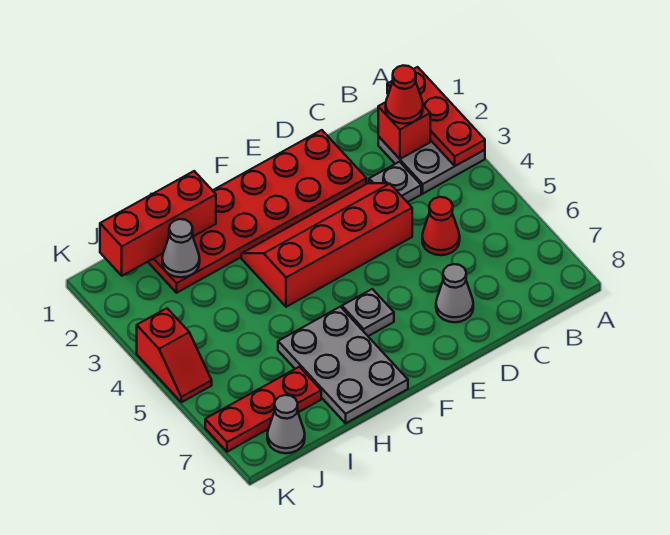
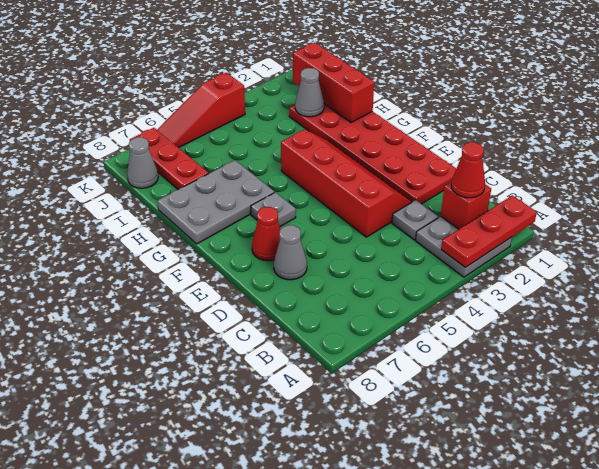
red 1x1 cone [422,197,460,255] -> red 1x1 cone moved to [252,207,280,261]
red 1x2 slope [137,308,212,402] -> red 1x3 slope [157,73,245,148]

